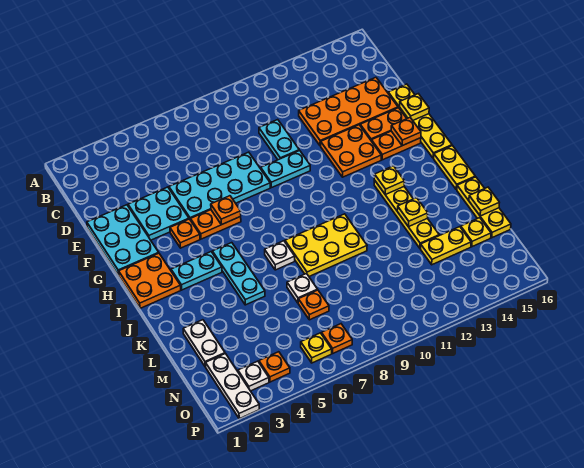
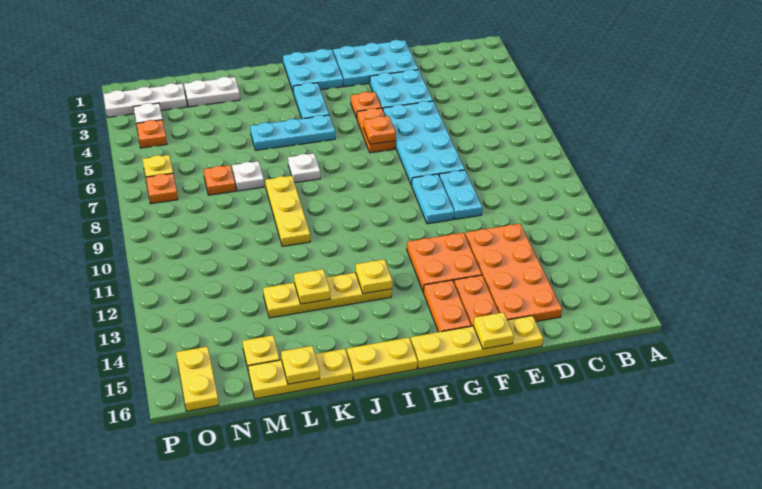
cyan 1x2 plate [259,120,299,160] -> cyan 1x2 plate turned to [439,170,482,219]
orange 1x1 plate [391,118,421,146] -> none
orange 2x2 plate [119,253,181,308] -> cyan 2x2 plate [283,49,343,91]
yellow 2x3 plate [285,214,367,276] -> yellow 1x3 plate [265,176,310,246]
yellow 1x2 plate [420,227,471,265] -> yellow 1x2 plate moved to [176,347,219,411]

